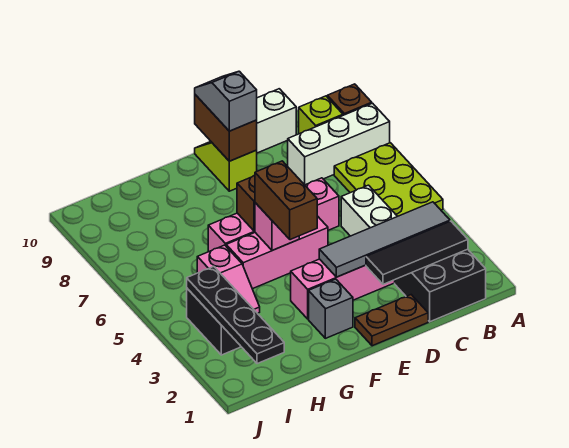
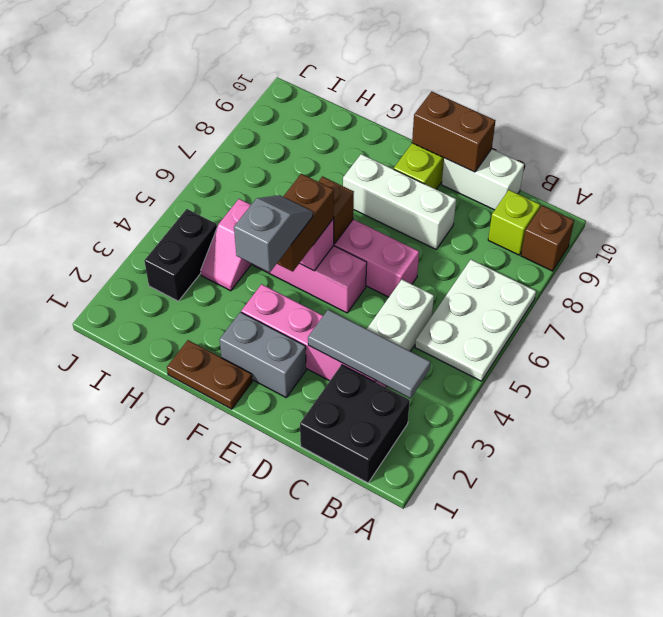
lime 2x3 plate [334,143,443,216] -> white 2x3 plate [415,260,536,381]
white 1x3 brick [288,103,390,185] -> white 1x3 brick moved to [343,154,456,249]
black 1x3 tile [366,221,468,284] -> none
grey 1x4 tile [319,202,450,277] -> grey 1x3 tile [308,310,431,398]
brown 1x2 plate [355,295,428,346] -> brown 1x2 plate moved to [167,340,252,409]
brown 1x2 brick [195,95,257,161] -> brown 1x2 brick turned to [412,91,495,172]
grey 1x2 slope [195,71,257,131] -> grey 1x2 slope moved to [234,195,313,272]
grey 1x1 brick [309,279,353,338] -> grey 1x2 brick [220,312,306,397]
black 1x4 plate [187,266,284,364] -> none

